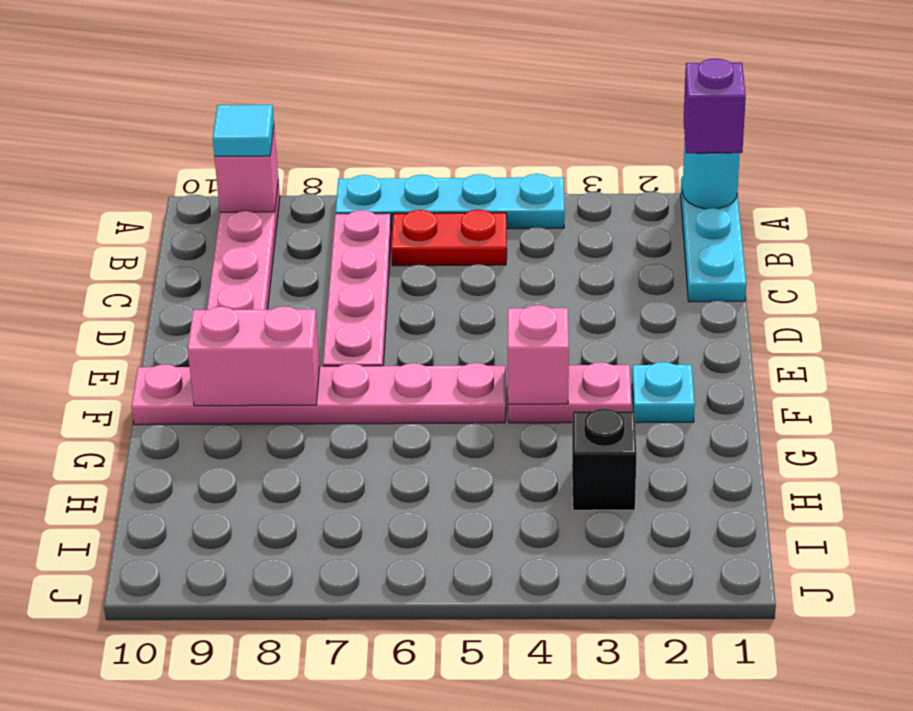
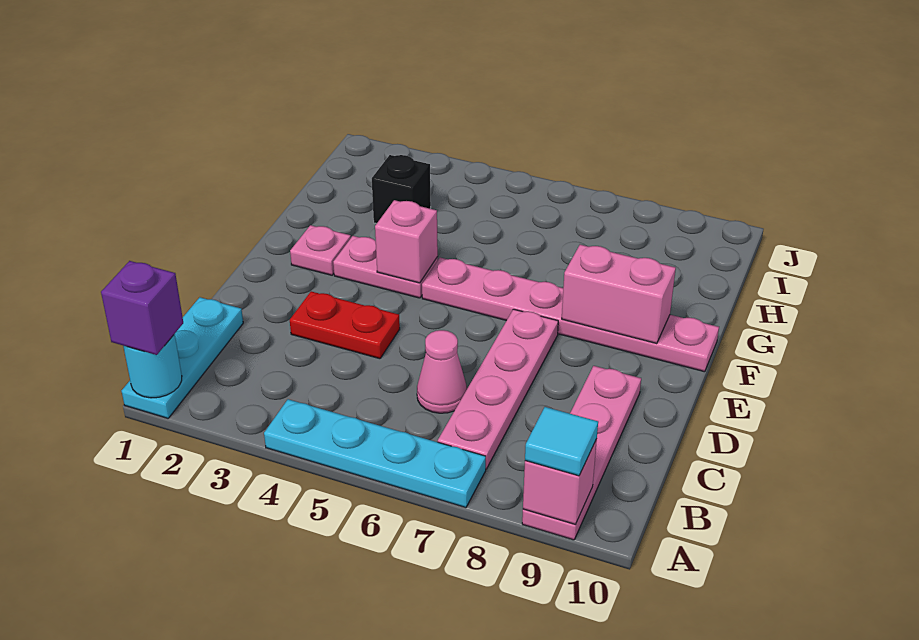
red 1x2 plate [391,210,507,266] -> red 1x2 plate moved to [290,291,400,359]
none -> pink 1x1 cone [417,330,467,413]
cyan 1x1 plate [632,362,695,423] -> pink 1x1 plate [290,225,351,275]

